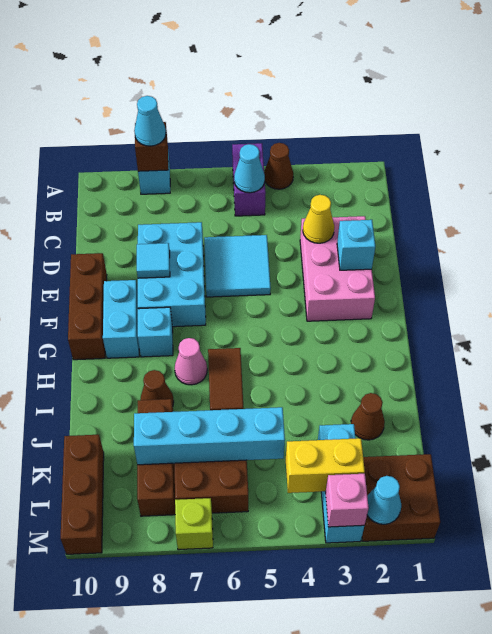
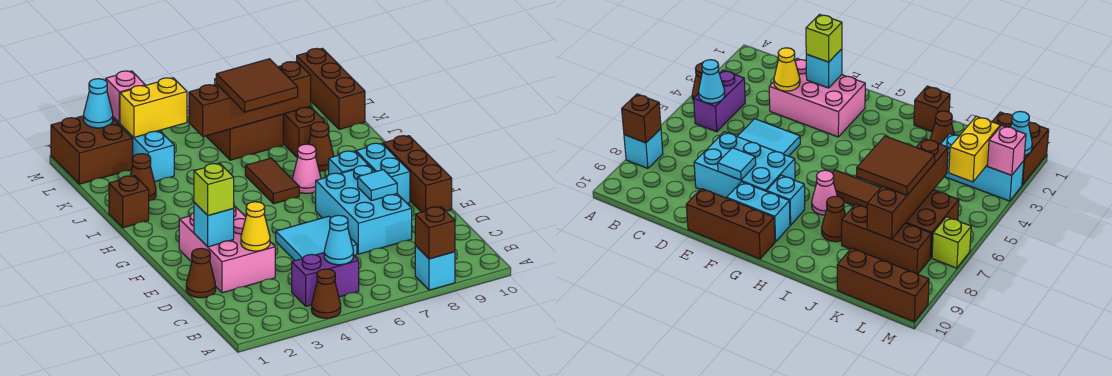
purple 1x2 brick [232,143,266,216] -> purple 1x2 brick turned to [292,253,359,306]
cyan 1x1 cone [134,96,166,146] -> none
none -> brown 1x1 cone [186,248,216,298]
none -> lime 1x1 brick [194,164,234,215]
none -> brown 1x1 brick [109,176,149,228]
none -> brown 2x2 tile [216,59,298,112]
cyan 1x4 brick [134,407,285,465] -> brown 1x4 brick [189,62,311,137]

